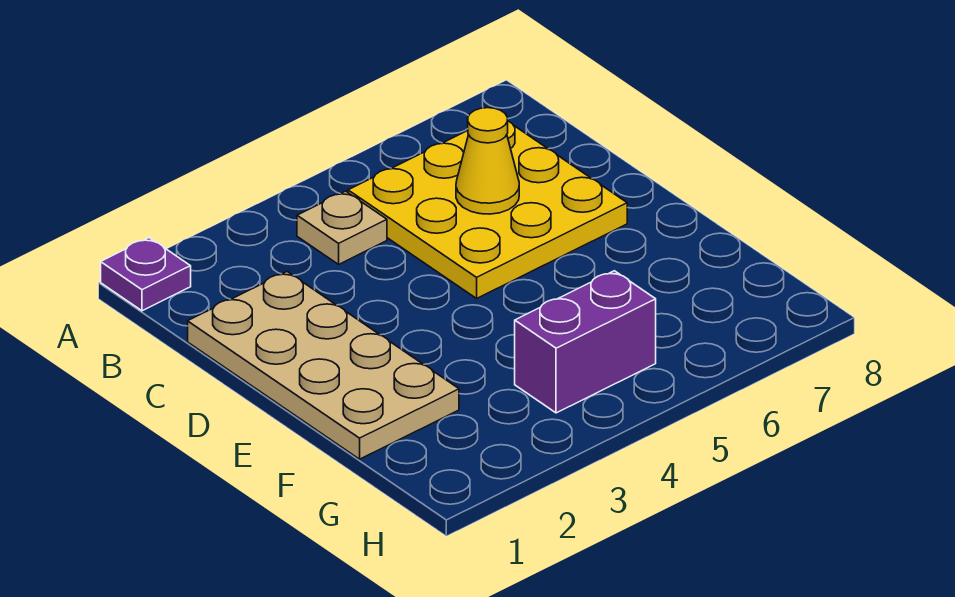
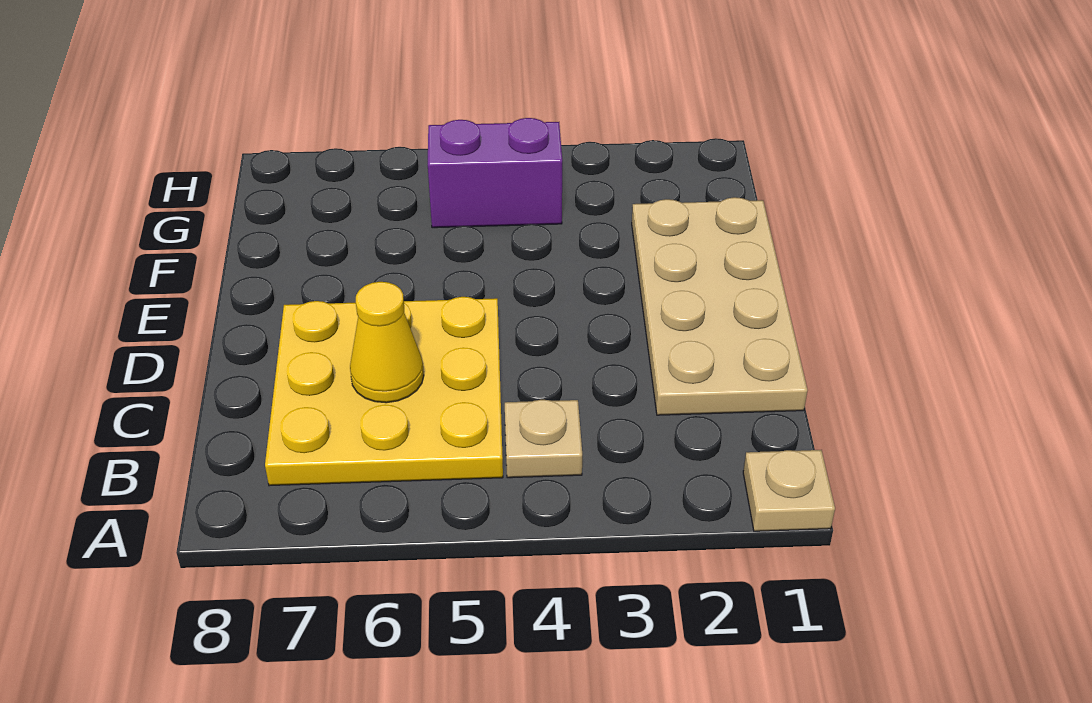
purple 1x1 plate [101,238,191,311] -> tan 1x1 plate [743,450,835,531]

